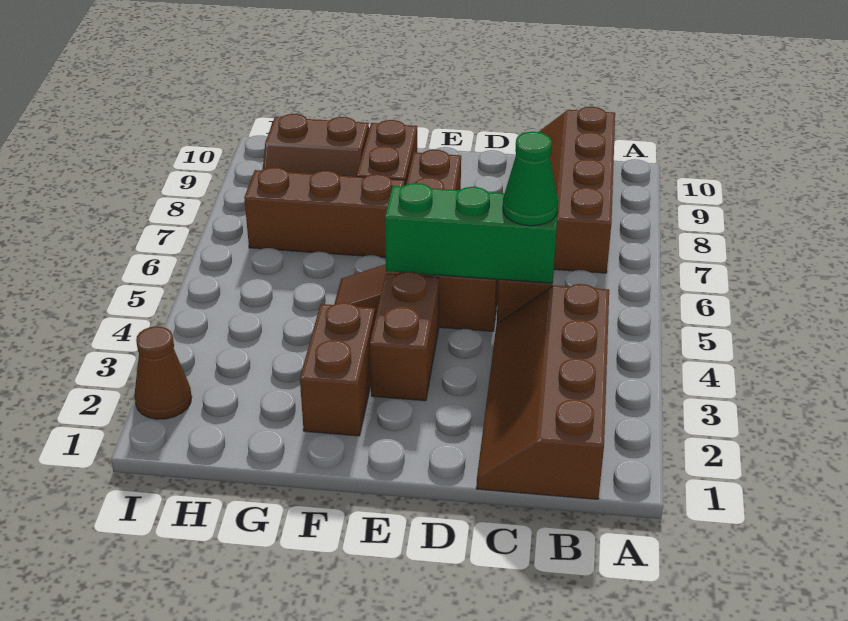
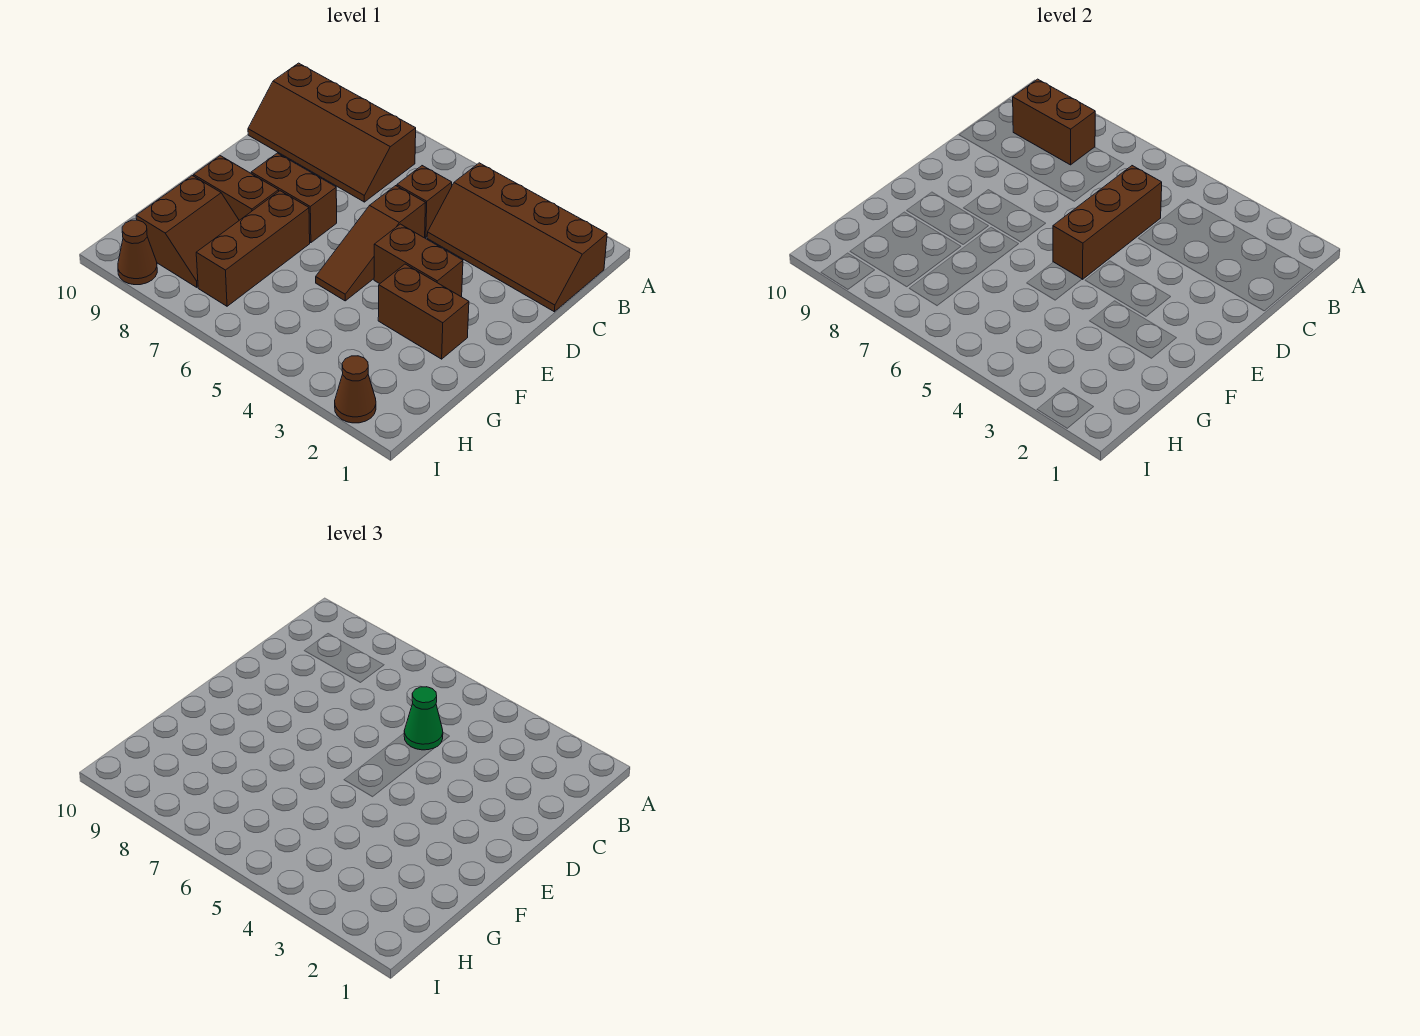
none -> brown 1x2 brick [1013,79,1095,165]
green 1x3 brick [385,183,559,283] -> brown 1x3 brick [1053,166,1162,279]
none -> brown 1x1 cone [118,220,157,285]

